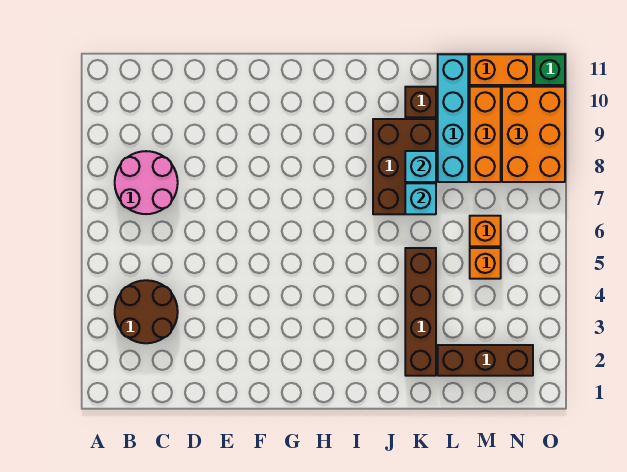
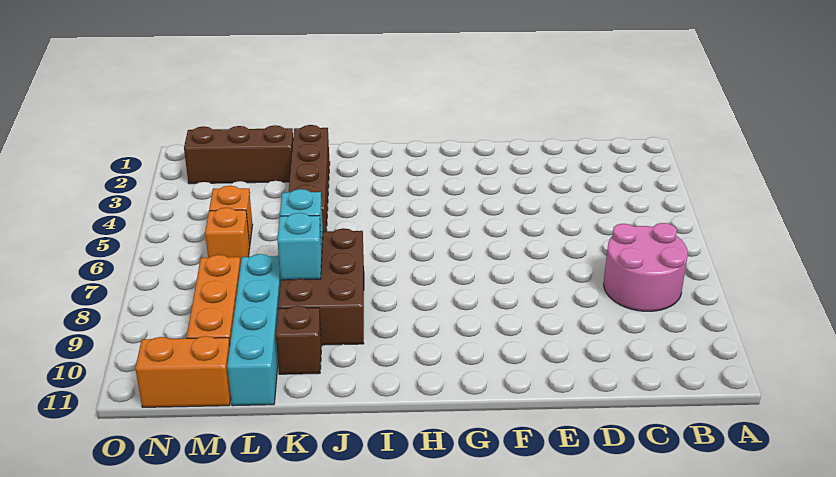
brown 2x2 round brick [115,280,178,343] -> none
orange 2x3 brick [502,87,565,182] -> none
green 1x1 brick [534,54,565,85] -> none

